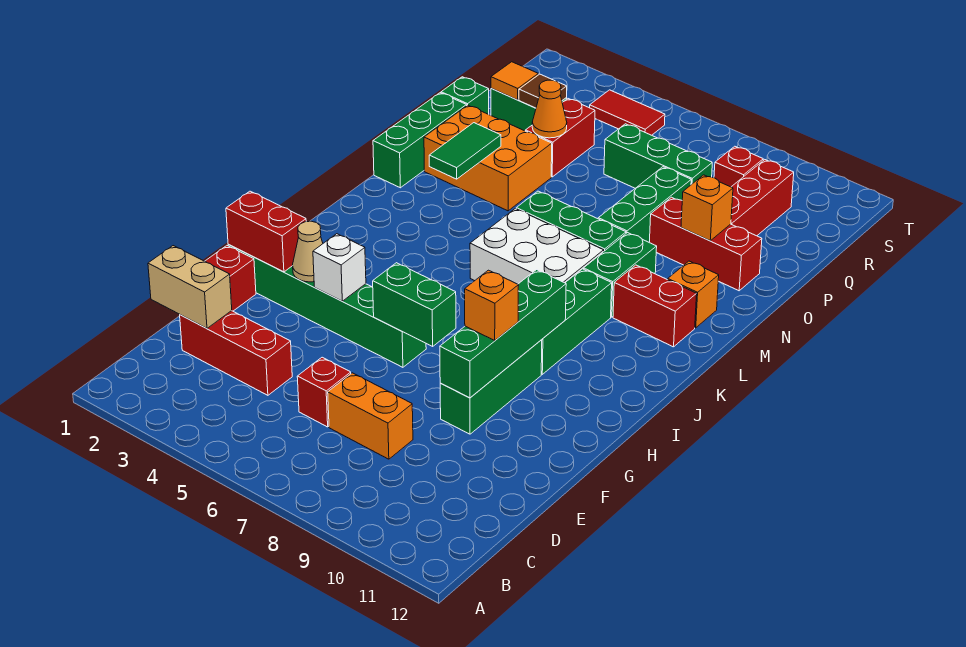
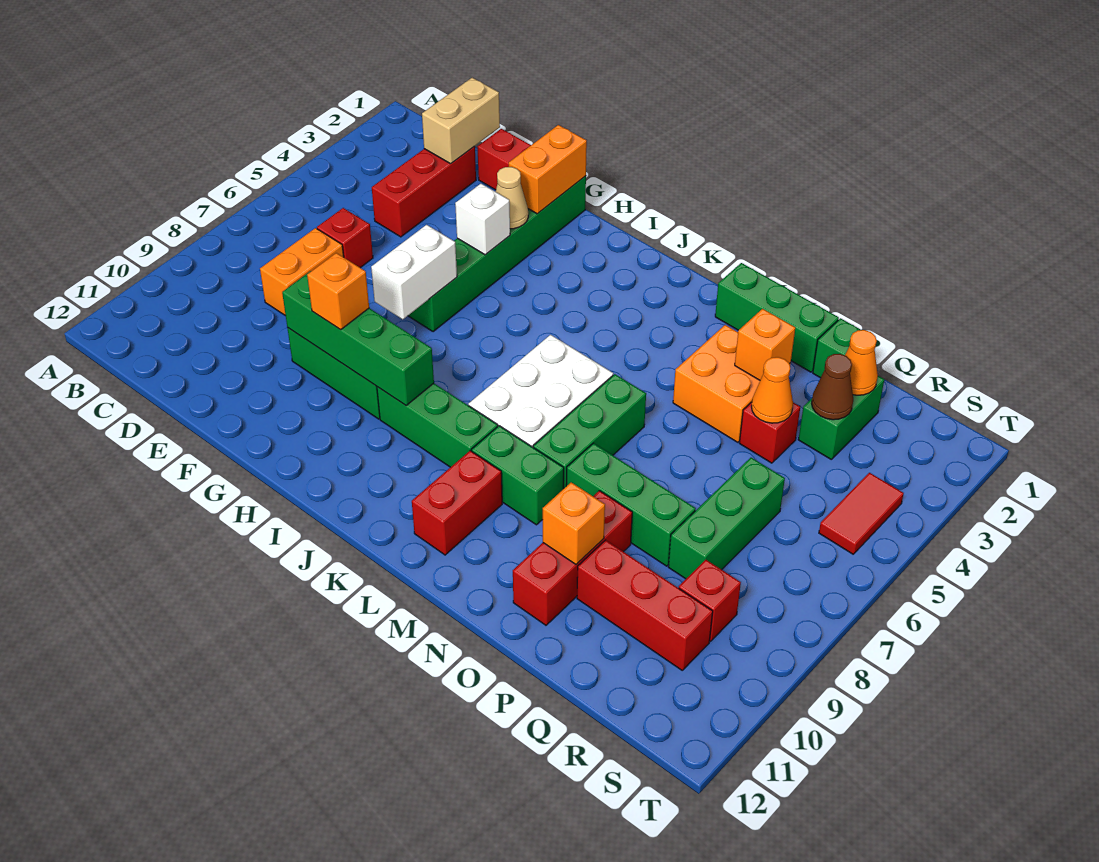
red 1x2 brick [226,191,306,272] -> orange 1x2 brick [509,125,587,214]
green 1x2 brick [373,263,456,346] -> white 1x2 brick [371,225,457,319]
green 1x2 tile [429,123,501,179] -> none
orange 1x1 brick [668,261,719,328] -> orange 1x1 brick moved to [735,309,795,380]
orange 2x3 brick [424,105,552,211] -> orange 2x2 brick [673,325,791,442]
red 1x2 brick [525,99,595,177] -> red 1x1 brick [740,402,800,463]
orange 1x1 tile [491,62,538,100] -> orange 1x1 cone [845,330,878,395]
brown 1x1 tile [519,74,567,108] -> brown 1x1 cone [812,354,853,420]

